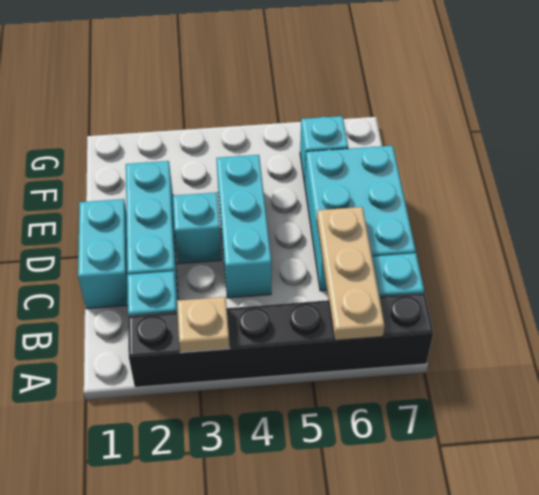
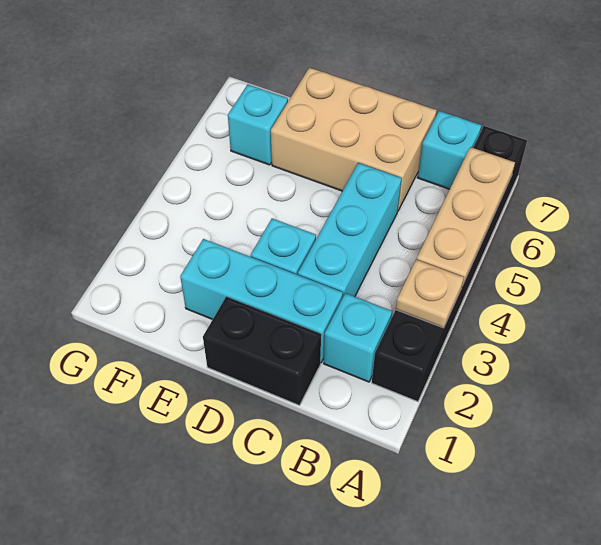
tan 1x3 plate [317,207,385,340] -> tan 1x3 plate turned to [417,147,515,286]
cyan 1x2 brick [78,199,128,309] -> black 1x2 brick [203,297,321,405]
cyan 1x3 brick [216,155,272,298] -> cyan 1x3 brick turned to [298,163,402,297]
cyan 2x3 brick [305,146,416,291] -> tan 2x3 brick [271,68,437,210]

